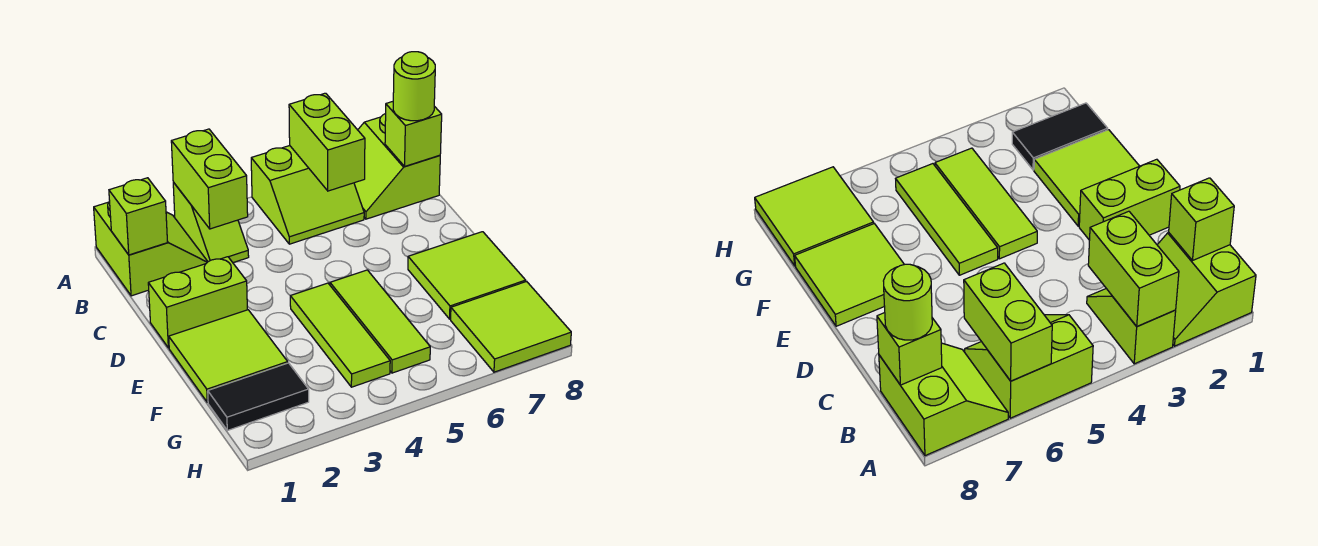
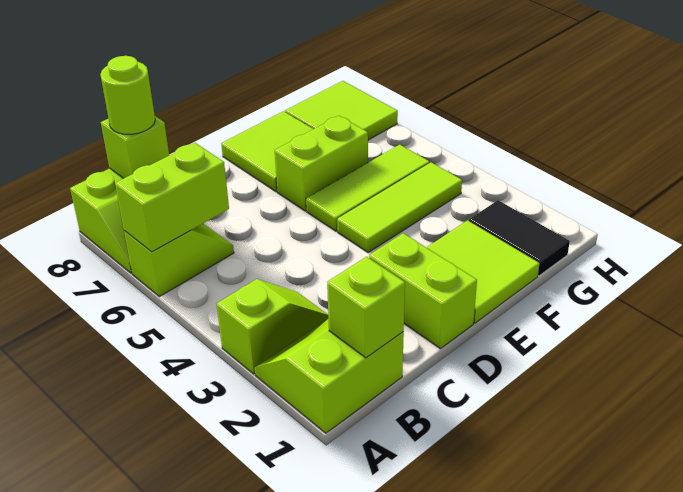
lime 1x2 brick [171,129,248,229] -> lime 1x2 brick moved to [275,116,368,211]
lime 2x2 slope [251,146,364,244] -> lime 1x2 slope [124,224,234,297]

